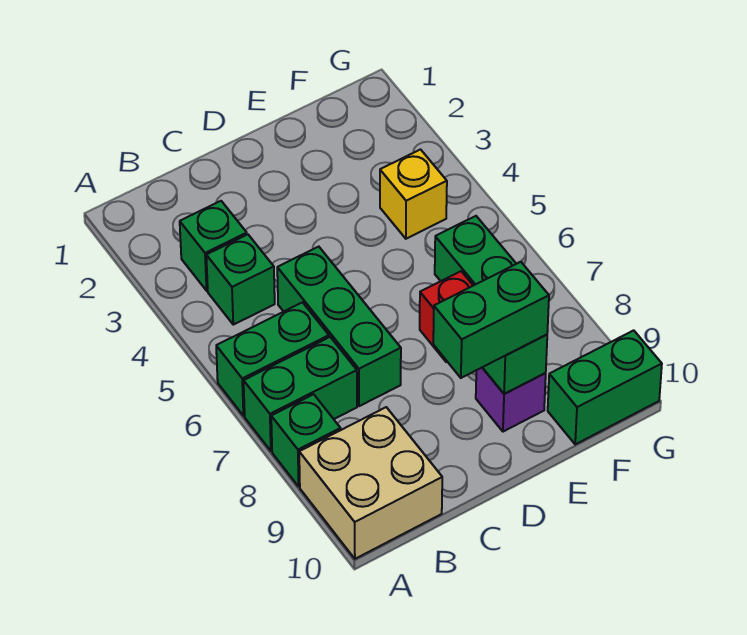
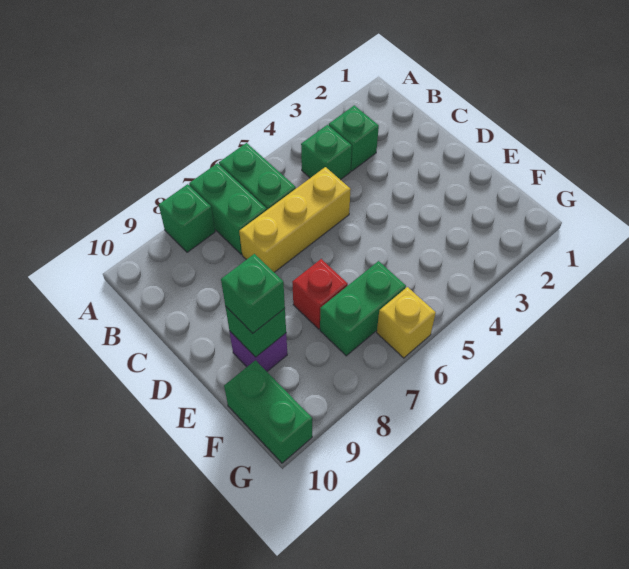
tan 2x2 brick [299,407,442,559] -> none
green 1x3 brick [277,247,401,406] -> yellow 1x3 brick [239,167,351,272]
green 1x2 brick [433,262,549,378] -> green 1x1 brick [221,254,285,333]
yellow 1x1 brick [380,150,447,239] -> yellow 1x1 brick moved to [377,287,436,358]

